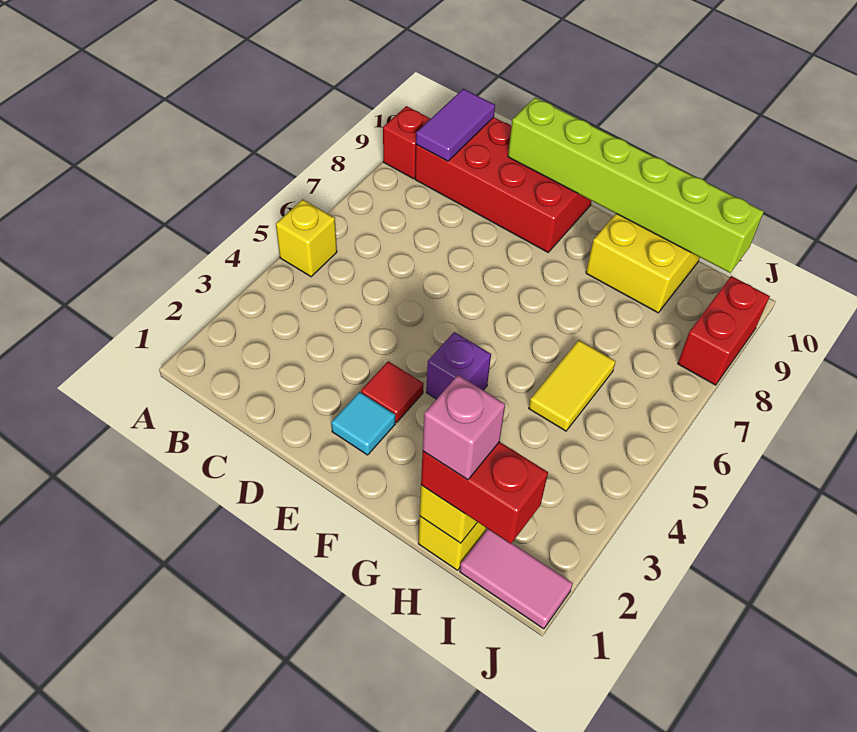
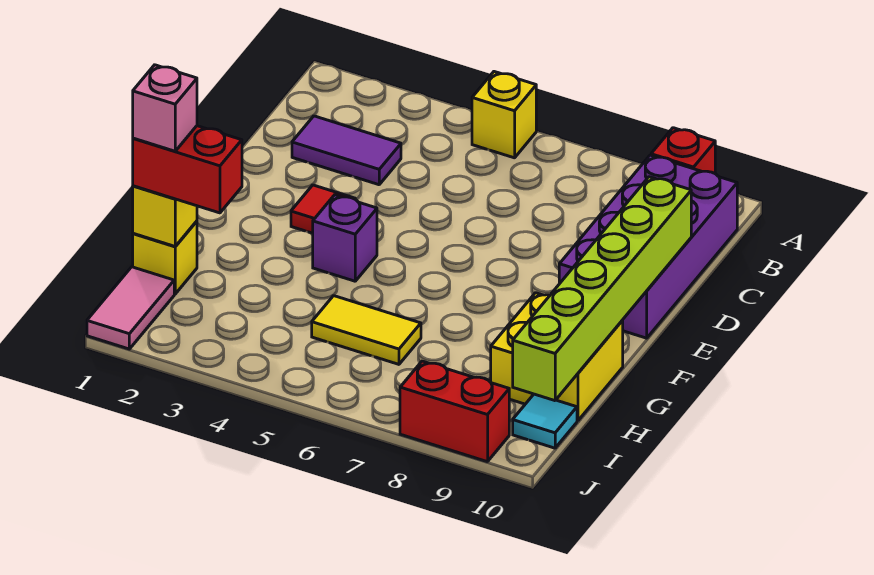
red 2x4 brick [415,117,592,252] -> purple 2x4 brick [559,155,737,338]
purple 1x2 tile [416,89,495,161] -> purple 1x2 tile moved to [292,116,401,185]
cyan 1x1 tile [331,392,395,455] -> cyan 1x1 tile moved to [513,394,577,448]
red 1x2 brick [421,442,548,544] -> red 1x2 brick turned to [133,126,242,213]

